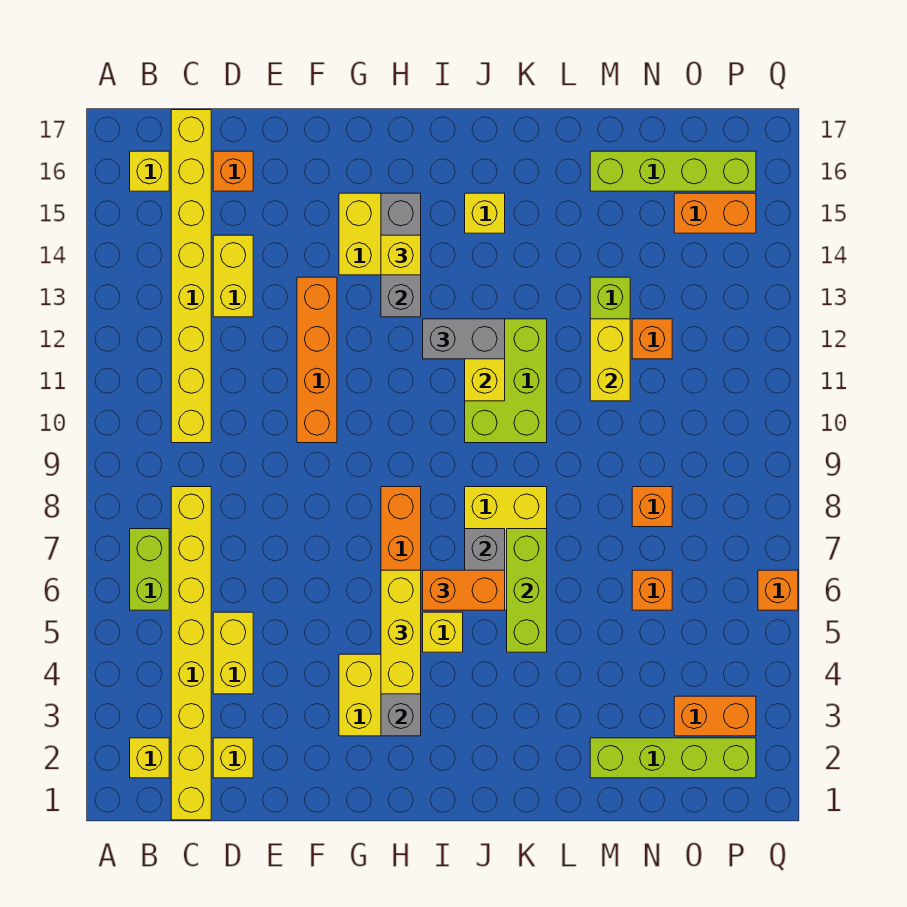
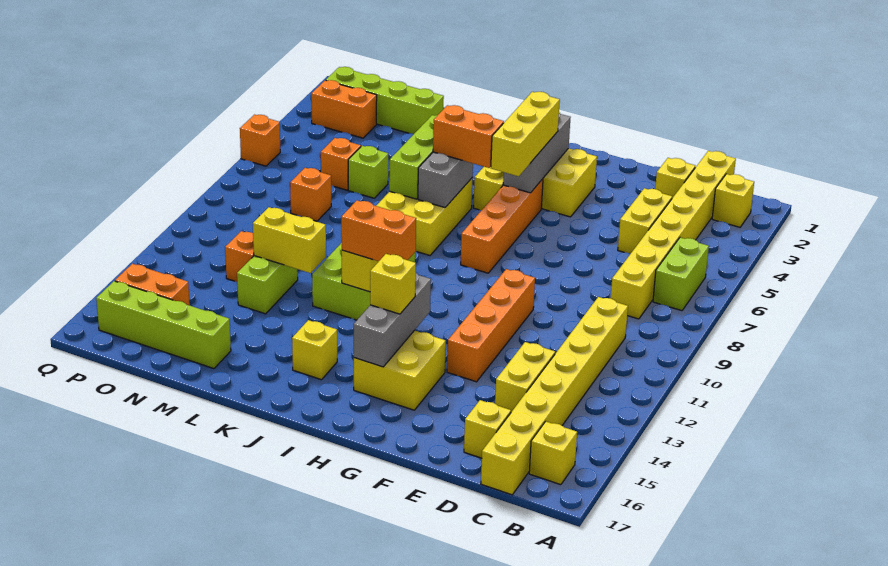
orange 1x1 brick [213,151,253,191] -> yellow 1x1 brick [464,400,511,458]
grey 1x2 brick [423,319,505,359] -> orange 1x2 brick [341,200,416,261]
none -> lime 1x1 brick [348,146,388,198]
yellow 1x2 brick [590,319,630,401] -> yellow 1x2 brick turned to [253,207,326,273]

